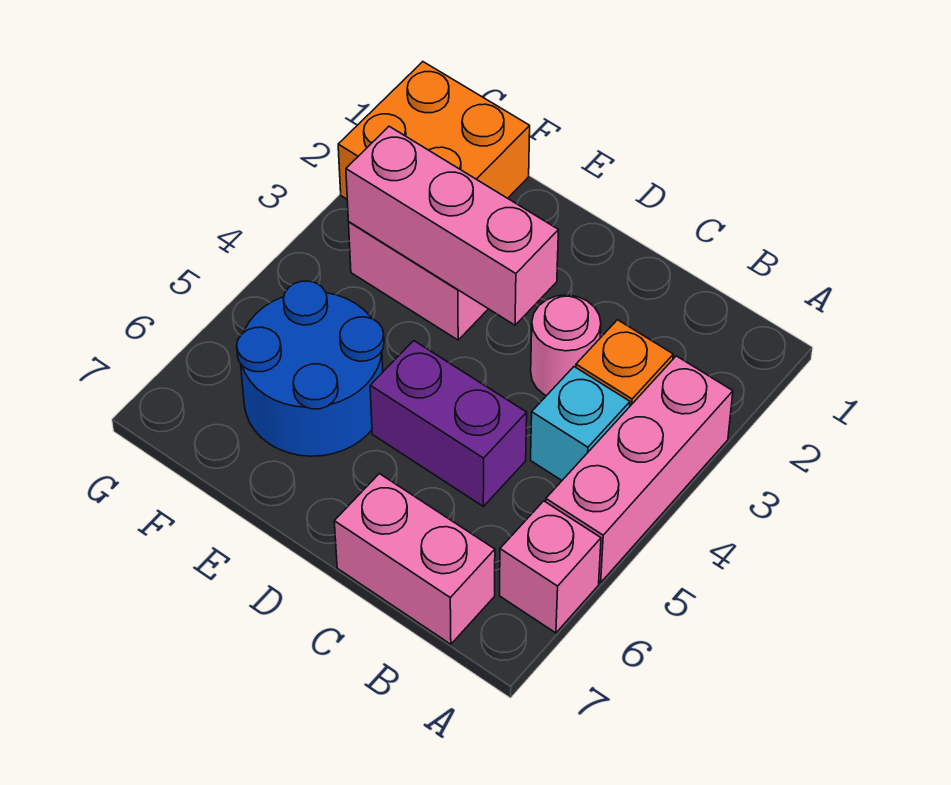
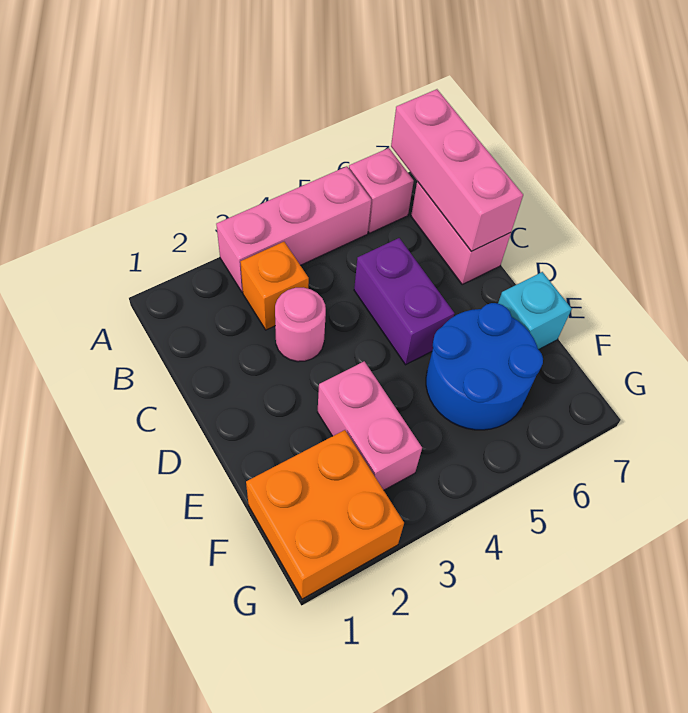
cyan 1x1 brick [531,367,630,480] -> cyan 1x1 brick moved to [498,272,572,350]
pink 1x3 brick [346,126,558,325] -> pink 1x3 brick moved to [391,89,523,251]

